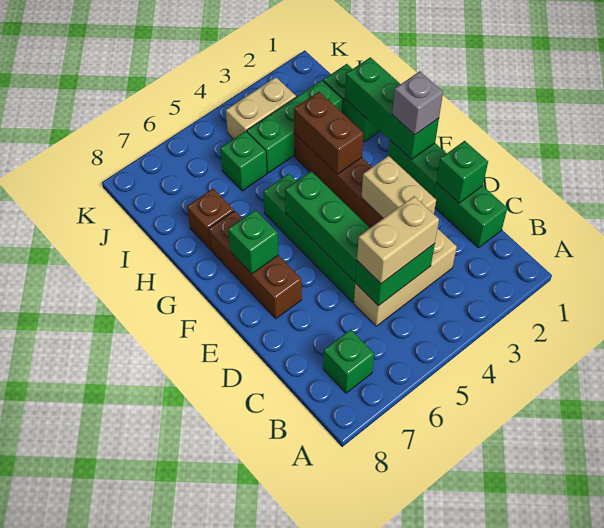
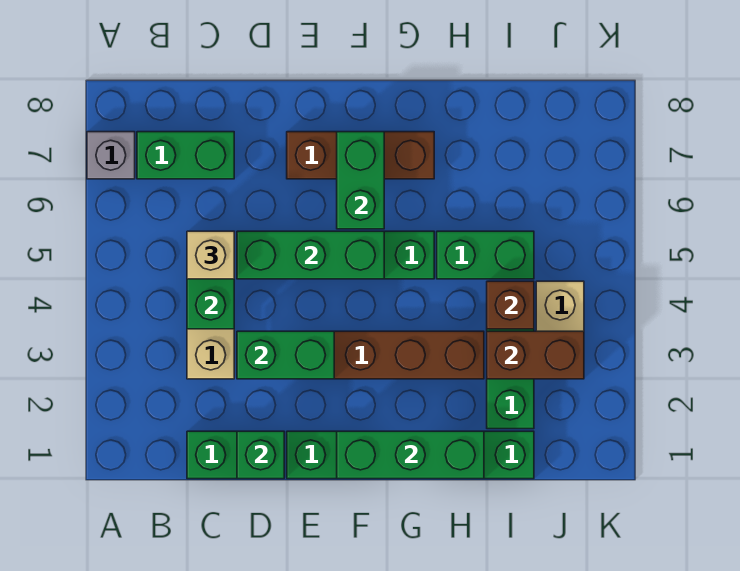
green 1x1 brick [323,329,374,393] -> green 1x2 brick [137,132,234,179]
tan 1x2 brick [357,196,439,284] -> tan 1x1 brick [187,231,234,279]
tan 1x2 brick [361,156,436,218] -> green 1x2 brick [237,331,334,379]
grey 1x1 brick [392,71,443,135] -> grey 1x1 brick moved to [87,132,135,179]
green 1x1 brick [228,210,278,274] -> green 1x2 brick [337,132,384,229]
brown 1x2 brick [294,92,364,174] -> brown 1x2 brick moved to [487,331,584,379]
brown 1x1 brick [187,189,234,249] -> brown 1x1 brick moved to [487,281,534,329]
green 1x1 brick [220,131,267,191] -> green 1x2 brick [437,231,534,279]

